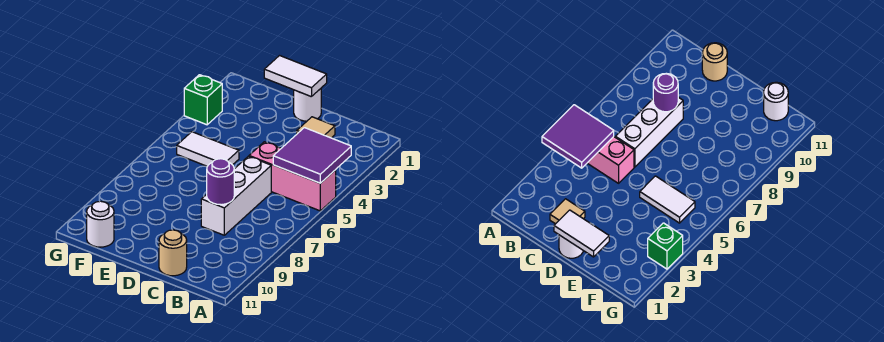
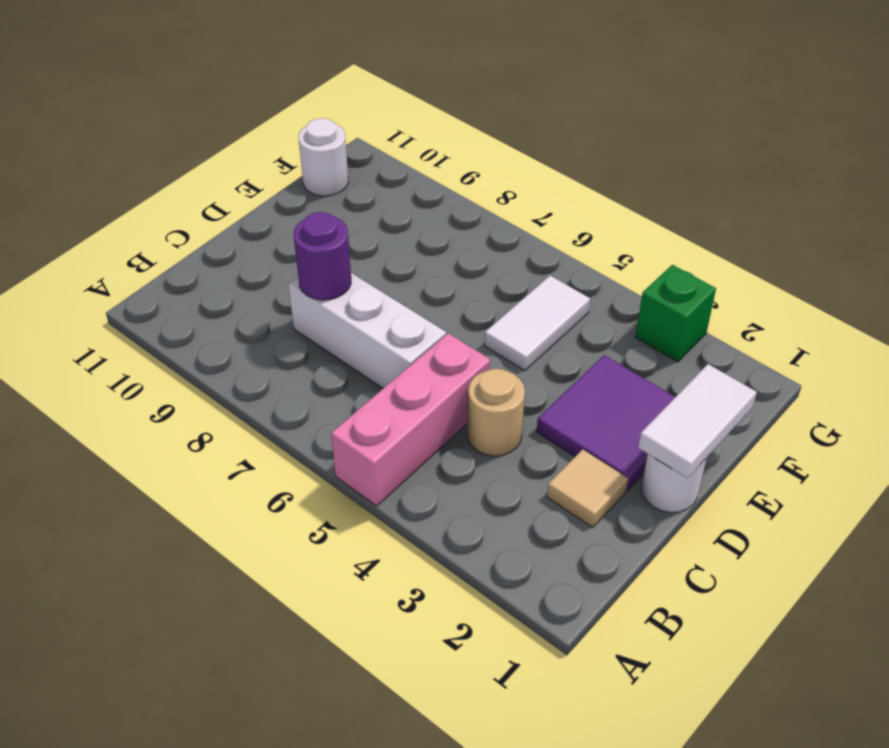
purple 2x2 tile [273,128,351,183] -> purple 2x2 tile moved to [537,355,675,490]
tan 1x1 round brick [159,230,187,276] -> tan 1x1 round brick moved to [467,369,525,456]

